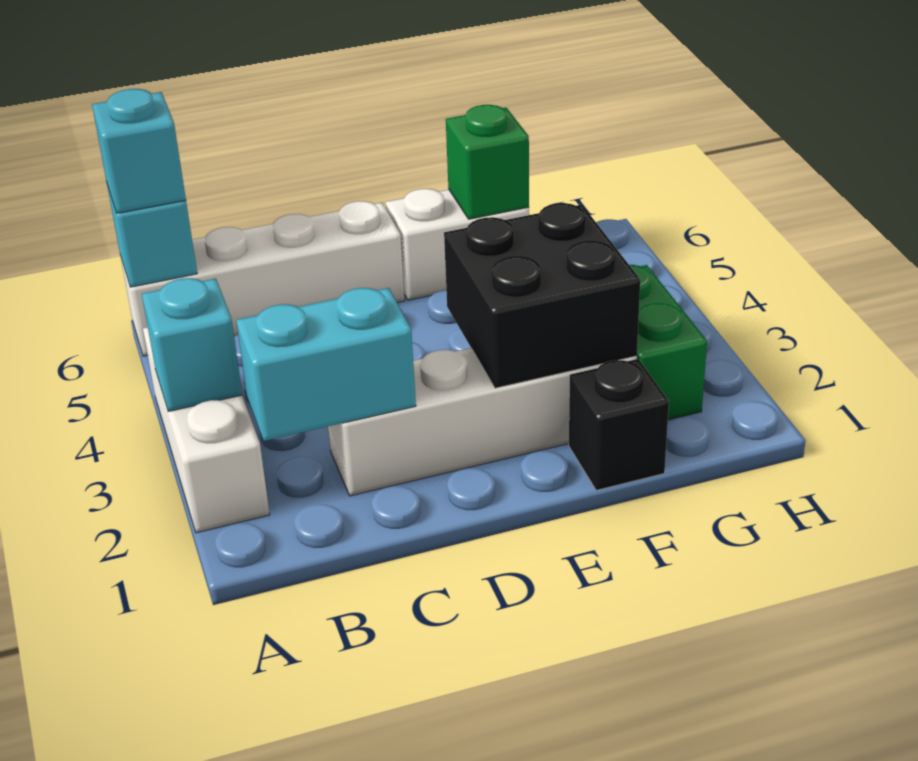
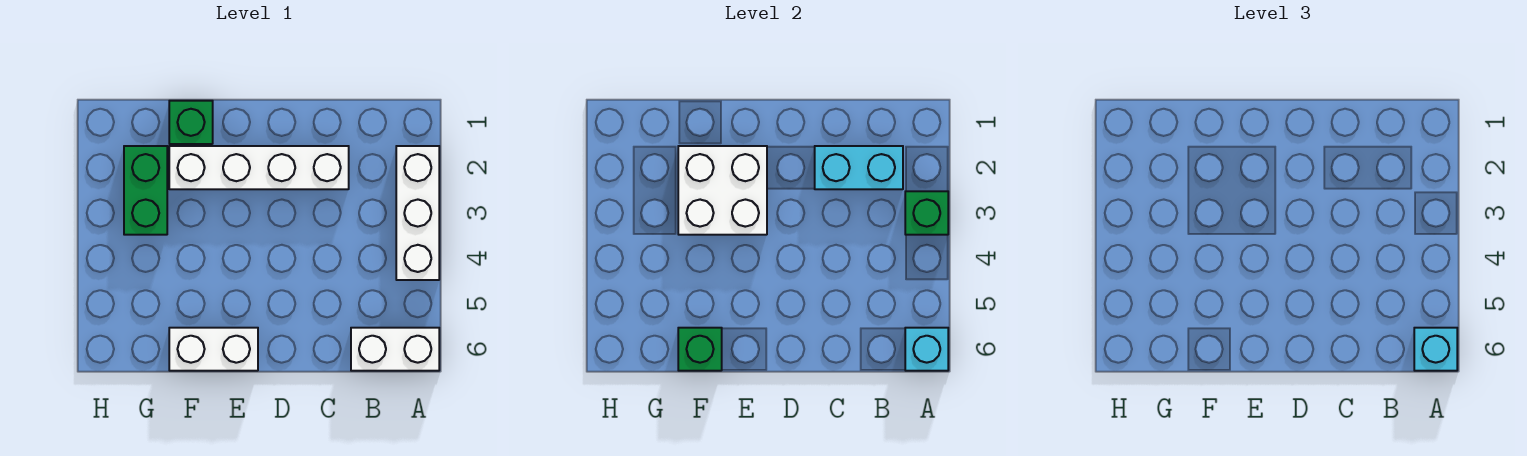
cyan 1x1 brick [142,278,242,411] -> green 1x1 brick [905,191,948,235]
white 1x4 brick [121,201,405,356] -> white 1x2 brick [351,328,439,371]
black 2x2 brick [444,203,640,388] -> white 2x2 brick [678,146,767,235]
black 1x1 brick [569,359,669,490] -> green 1x1 brick [169,101,213,144]

